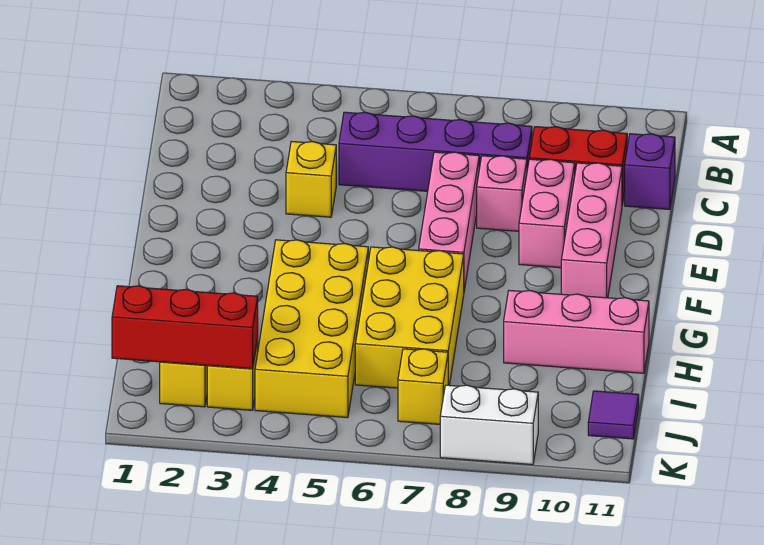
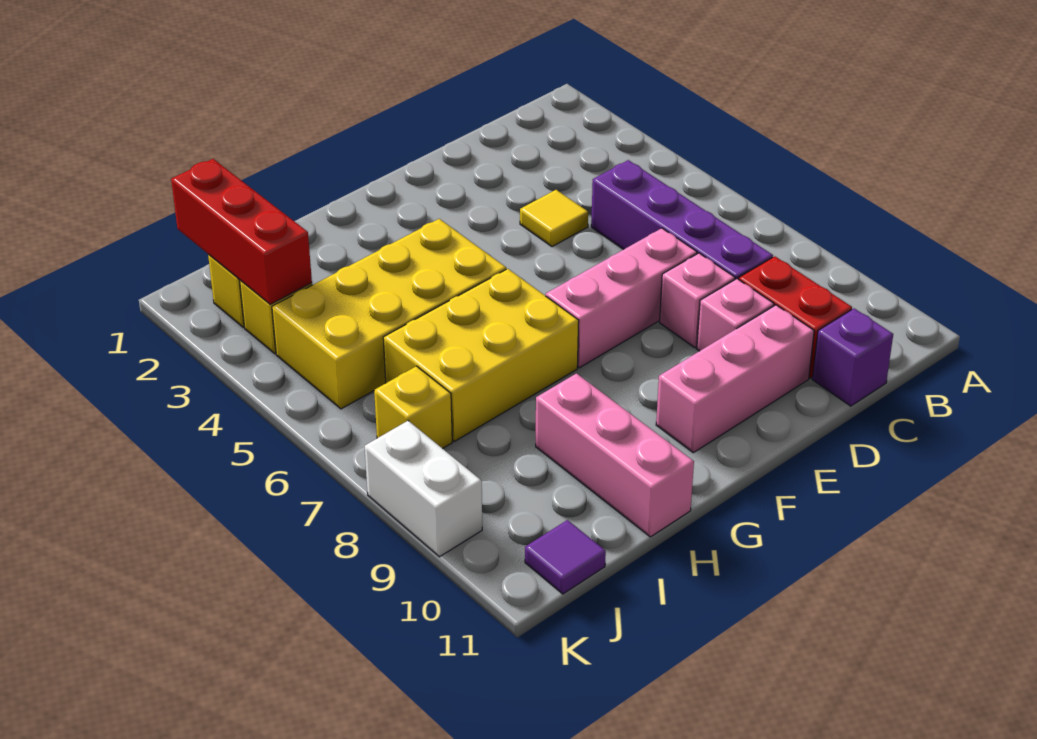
yellow 1x1 brick [286,142,336,217] -> yellow 1x1 tile [520,190,588,247]
pink 1x2 brick [519,159,575,268] -> pink 1x1 brick [697,279,774,351]

